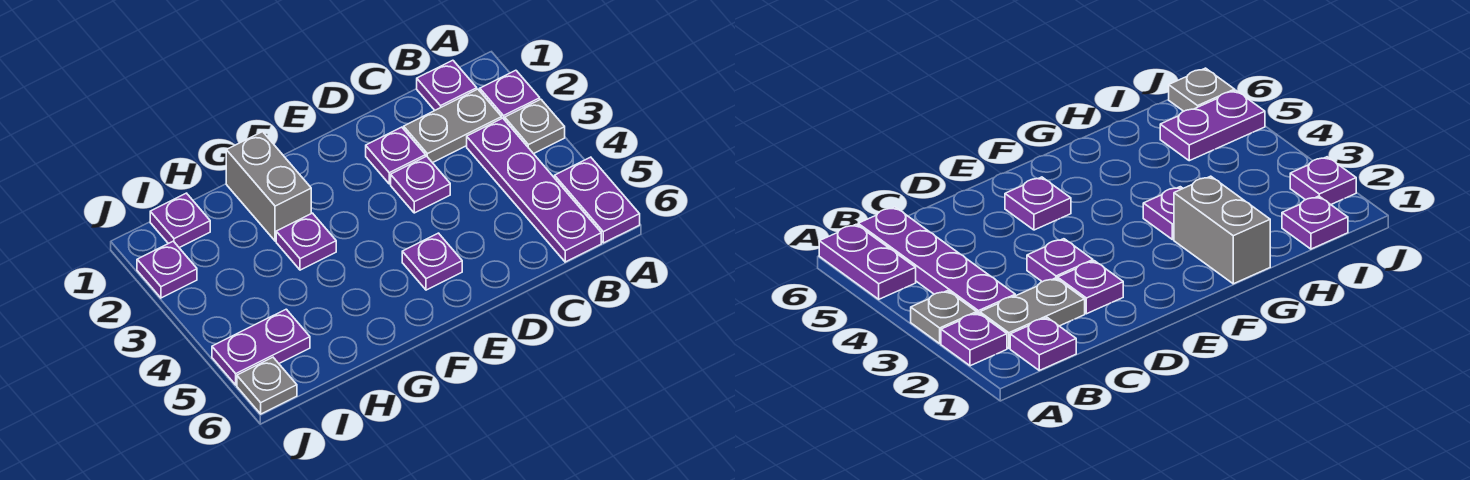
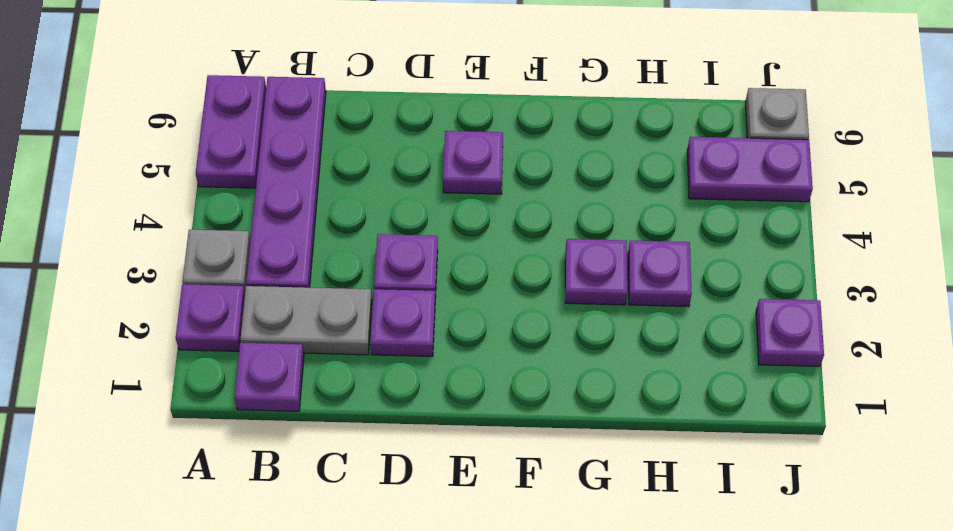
grey 1x2 brick [226,132,311,241] -> none
purple 1x1 plate [150,193,210,248] -> purple 1x1 plate moved to [628,241,692,307]

